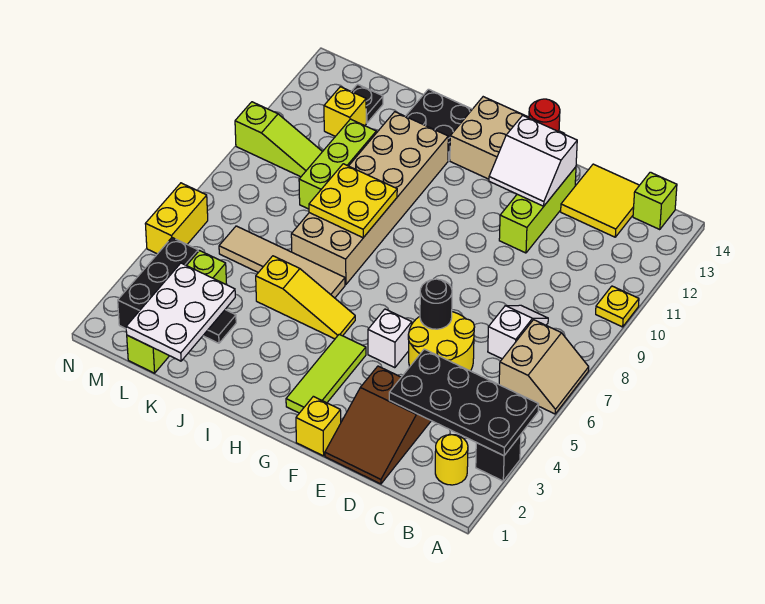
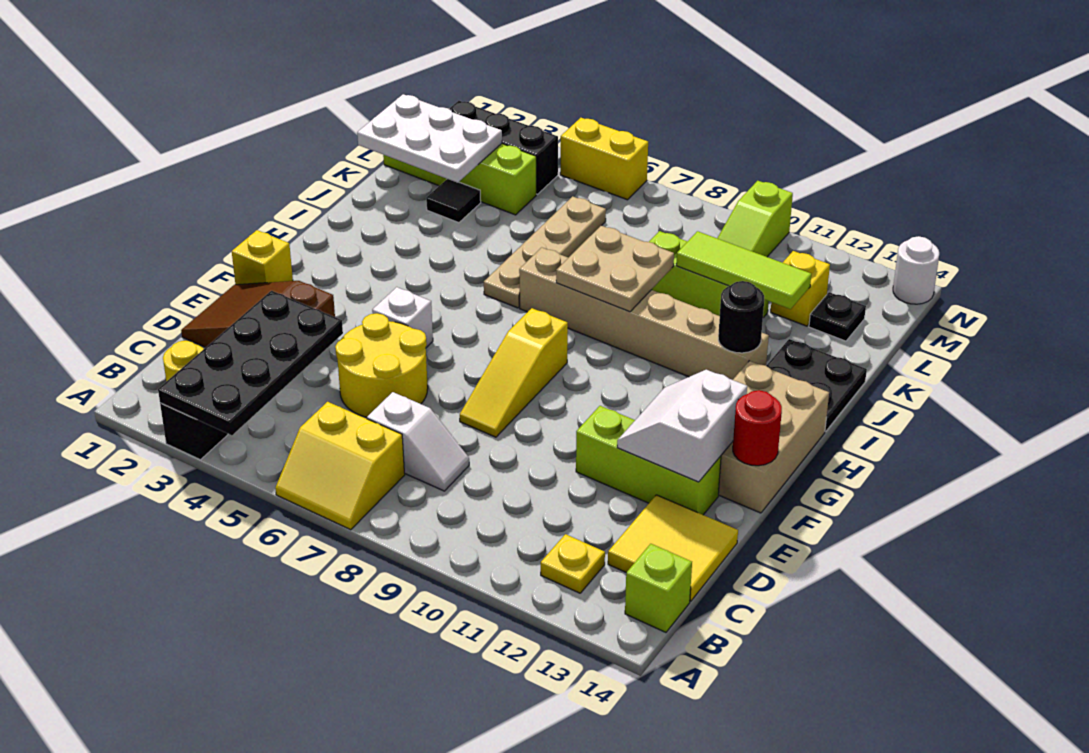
tan 2x2 slope [499,320,589,414] -> yellow 2x2 slope [275,402,405,530]
yellow 1x1 plate [596,286,639,327] -> yellow 1x1 plate moved to [541,534,605,593]
black 1x1 round brick [420,279,452,329] -> black 1x1 round brick moved to [718,281,764,353]
lime 1x3 tile [286,334,366,413] -> lime 1x3 tile moved to [676,231,811,309]
yellow 1x3 slope [256,256,355,339] -> yellow 1x3 slope moved to [460,308,568,437]
tan 1x4 tile [219,226,345,298] -> tan 1x4 plate [484,196,606,308]
tan 2x6 brick [291,112,448,285] -> tan 1x6 brick [519,247,769,380]
yellow 2x2 plate [309,164,397,238] -> tan 2x2 plate [556,226,674,312]
none -> white 1x1 round brick [893,236,939,304]

